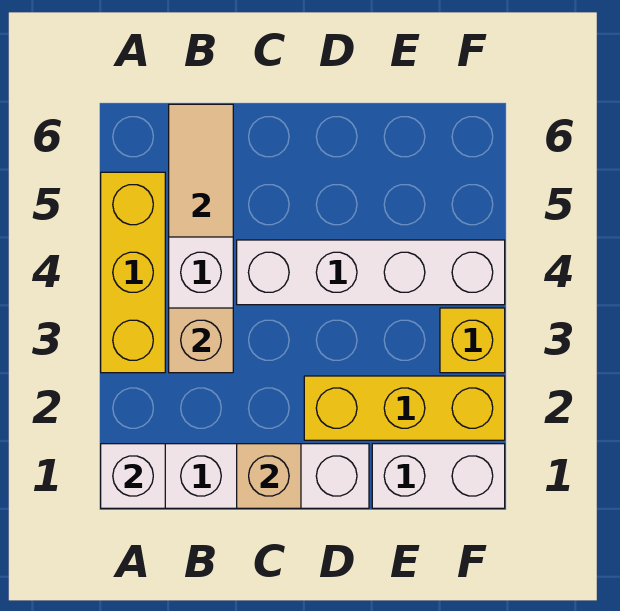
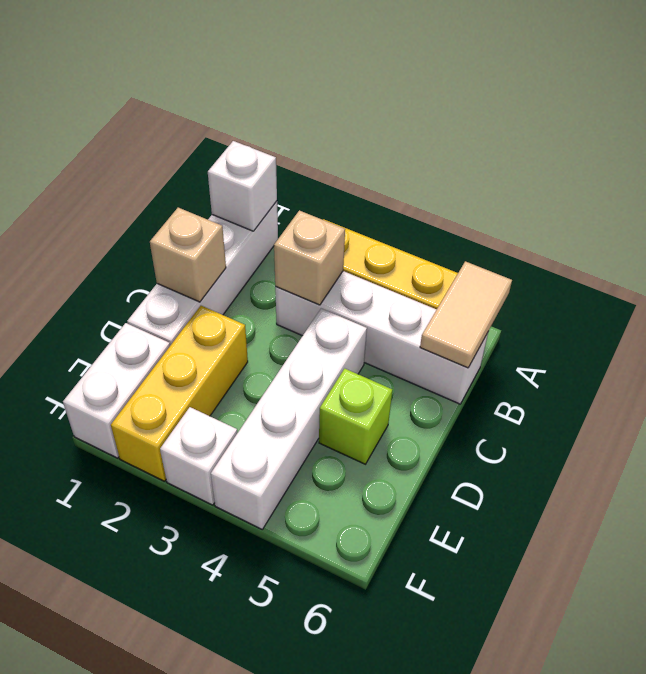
tan 1x2 tile [169,104,233,237] -> tan 1x2 tile turned to [420,261,512,368]
none -> lime 1x1 brick [319,369,392,464]
yellow 1x1 brick [440,308,505,373] -> white 1x1 brick [160,407,237,505]

